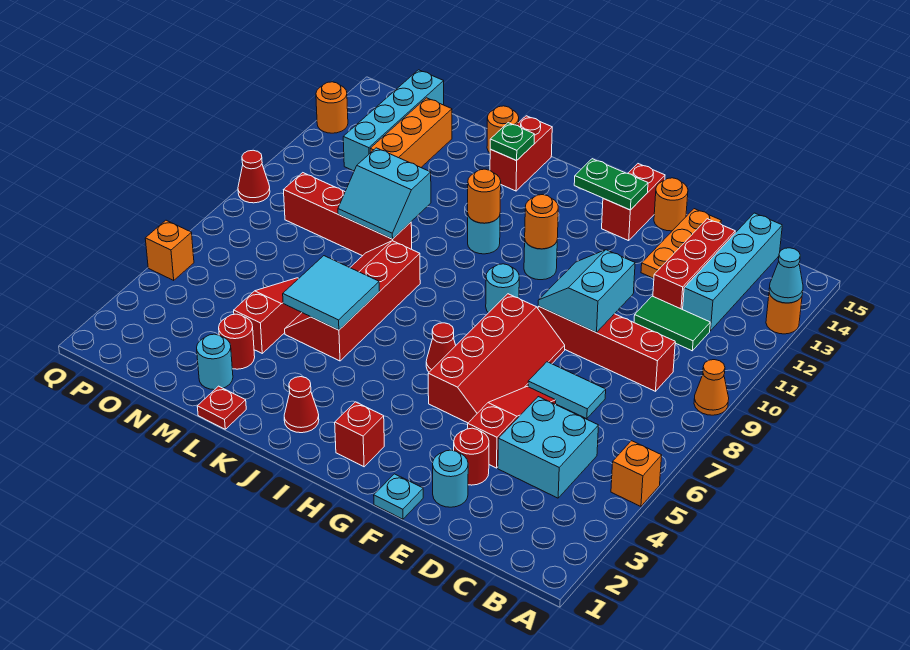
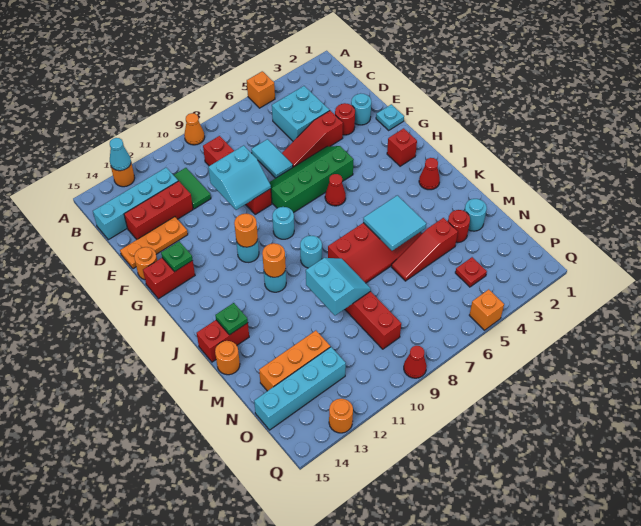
red 2x4 slope [428,294,565,423] -> green 2x4 slope [269,146,354,213]
green 1x2 plate [574,159,648,210] -> green 1x1 plate [161,241,193,272]
none -> cyan 1x1 round brick [300,236,322,268]
red 1x1 plate [197,386,246,429] -> red 1x1 plate moved to [455,257,487,287]

